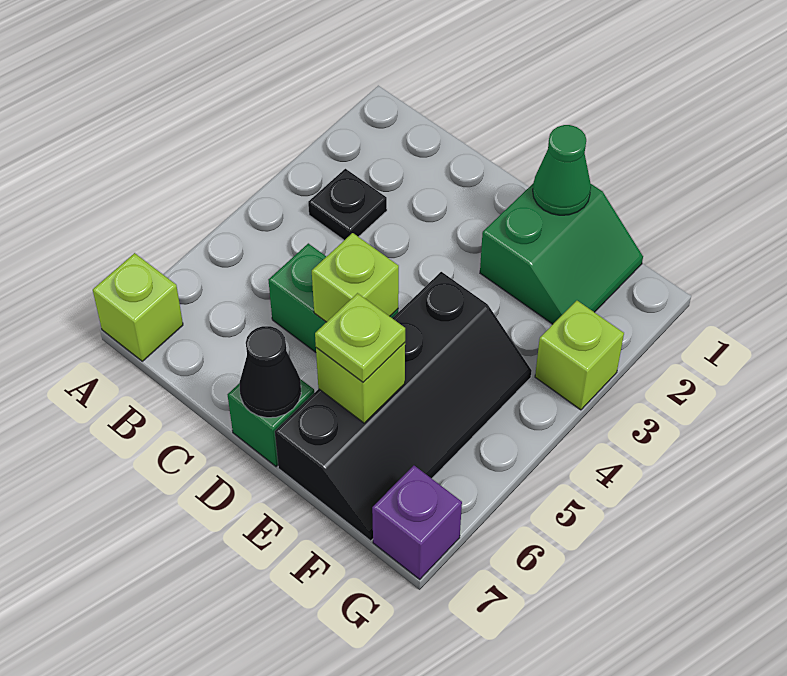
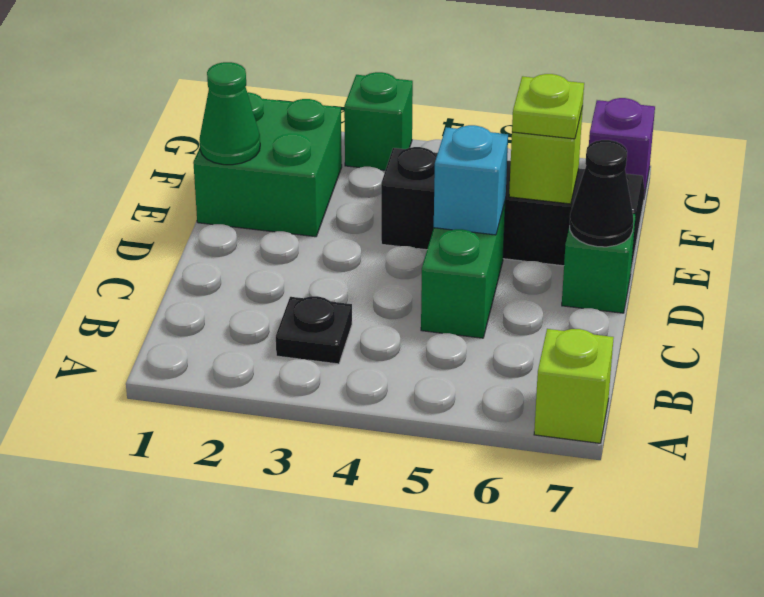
lime 1x1 brick [312,233,399,322] -> cyan 1x1 brick [434,125,508,235]
green 2x2 slope [480,183,643,324] -> green 2x2 brick [193,92,342,237]
lime 1x1 brick [535,301,624,410] -> green 1x1 brick [344,72,413,170]

